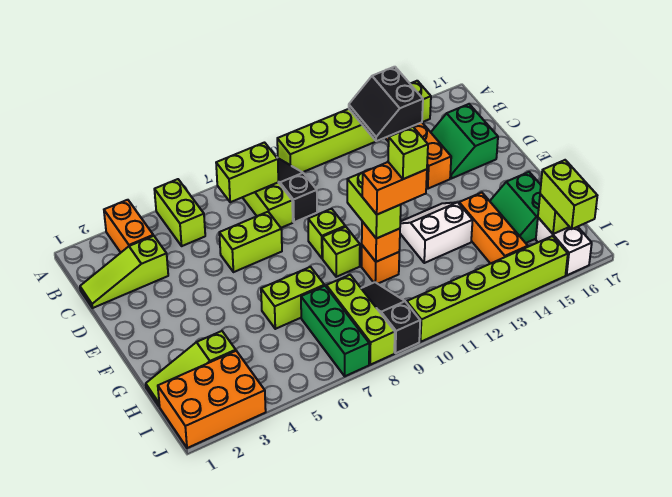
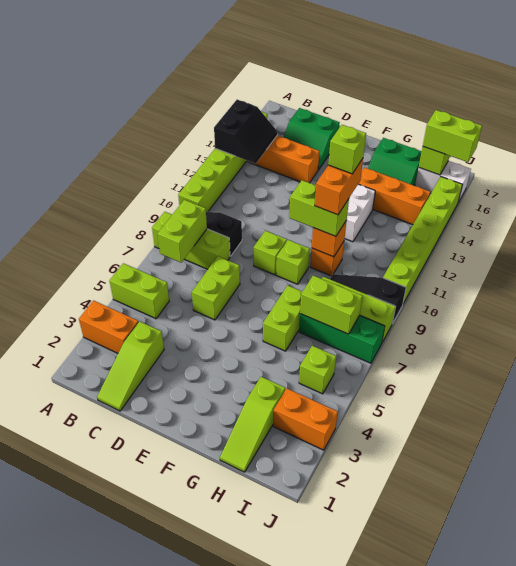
black 2x2 slope [349,67,423,141] -> black 2x2 slope turned to [214,100,277,164]
none -> lime 1x2 brick [300,275,362,334]
orange 2x3 brick [158,351,266,448] -> orange 1x2 brick [273,388,338,450]
none -> lime 1x1 brick [299,346,336,394]

